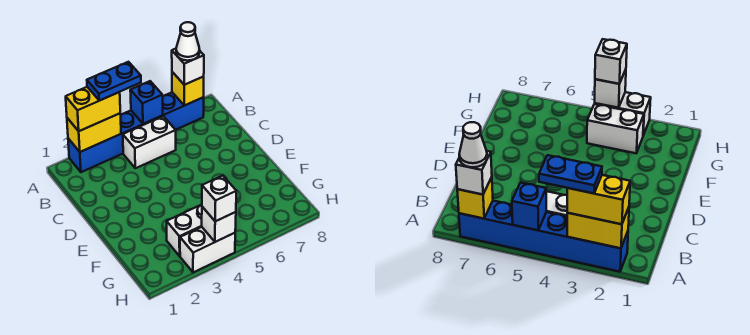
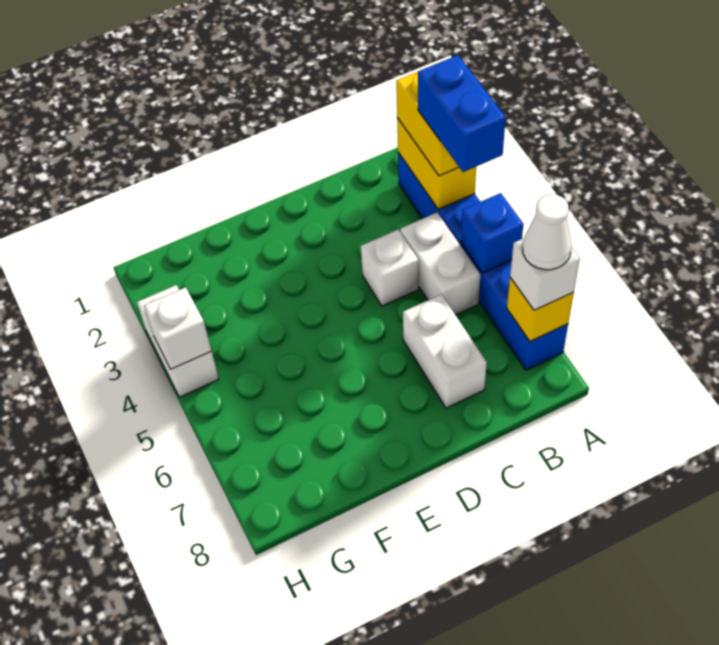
blue 1x2 plate [87,62,141,101] -> blue 1x2 brick [418,55,506,172]
white 1x2 brick [167,205,202,256] -> white 1x2 brick moved to [403,294,487,408]
white 1x1 brick [202,176,236,221] -> white 1x1 brick moved to [361,230,419,306]

